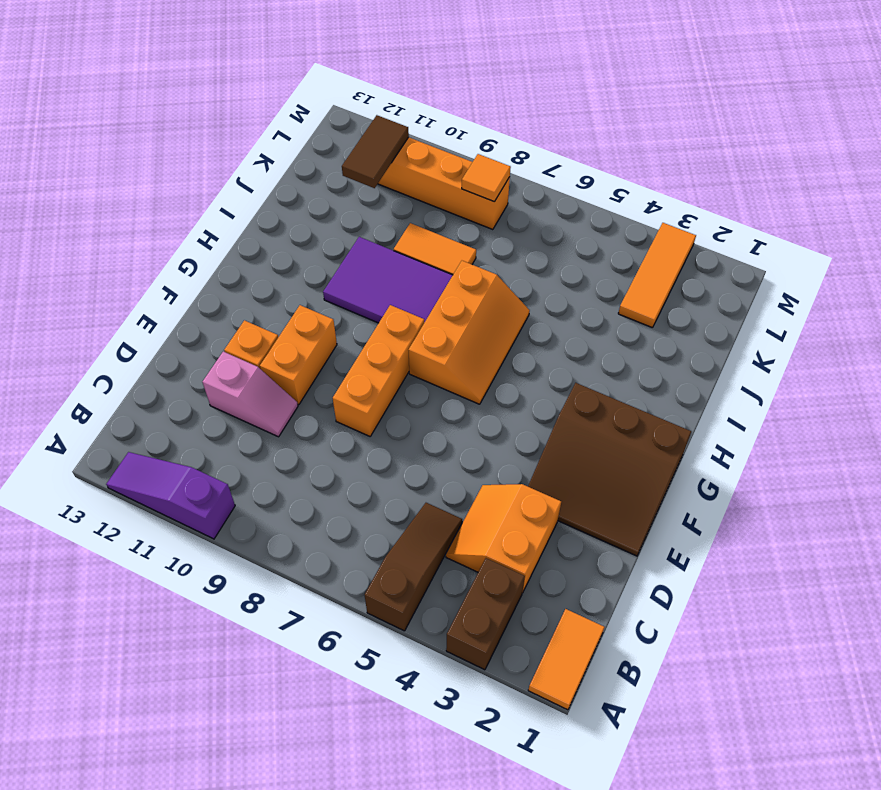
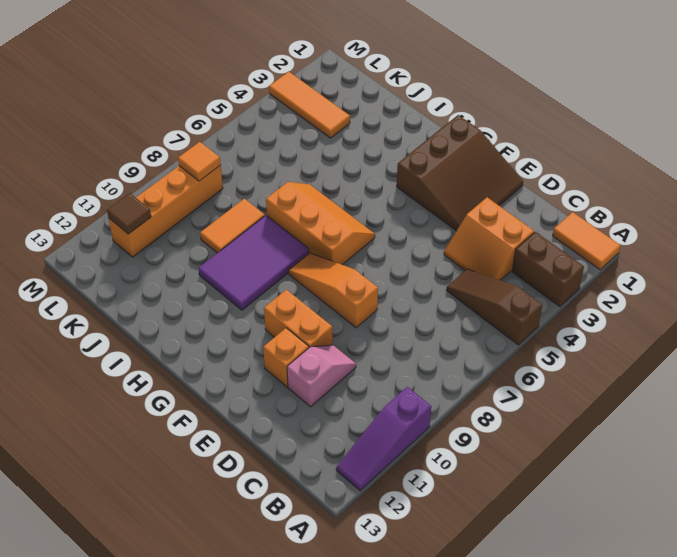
orange 1x3 brick [333,305,424,436] -> orange 1x3 slope [289,253,378,328]
brown 1x2 tile [342,115,409,188] -> brown 1x1 tile [107,193,151,234]

